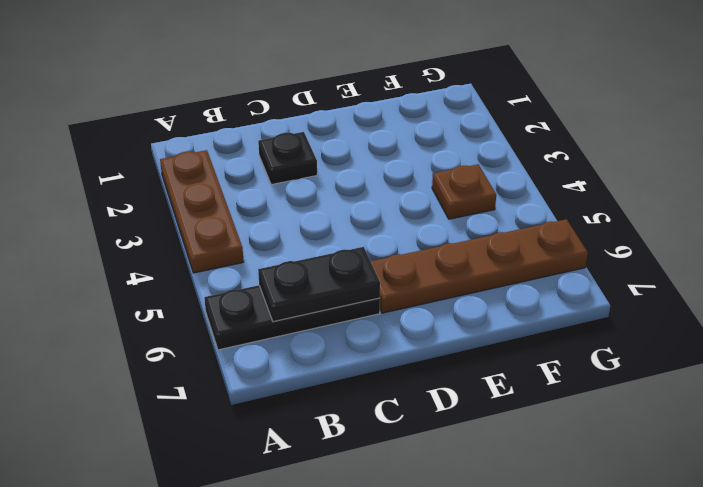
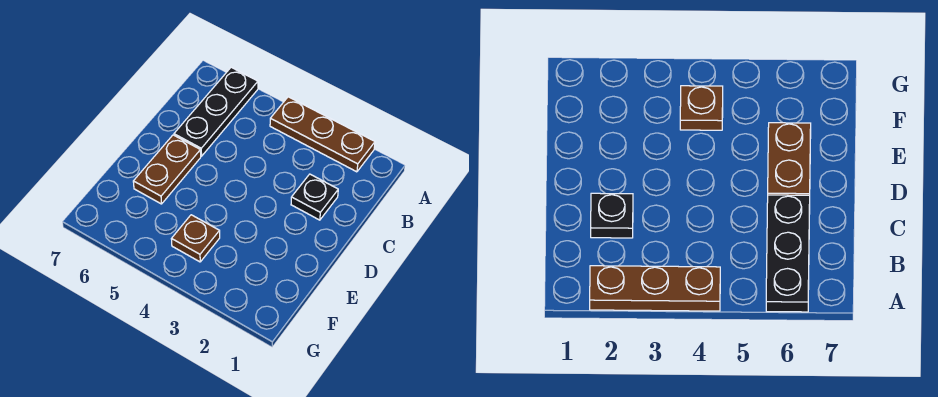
black 1x2 plate [258,247,380,322] -> none
brown 1x4 plate [371,219,588,313] -> brown 1x2 plate [133,135,201,204]

